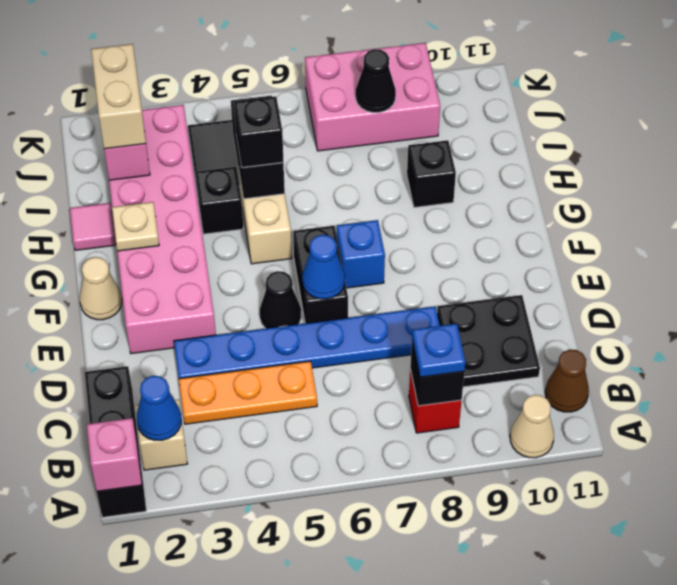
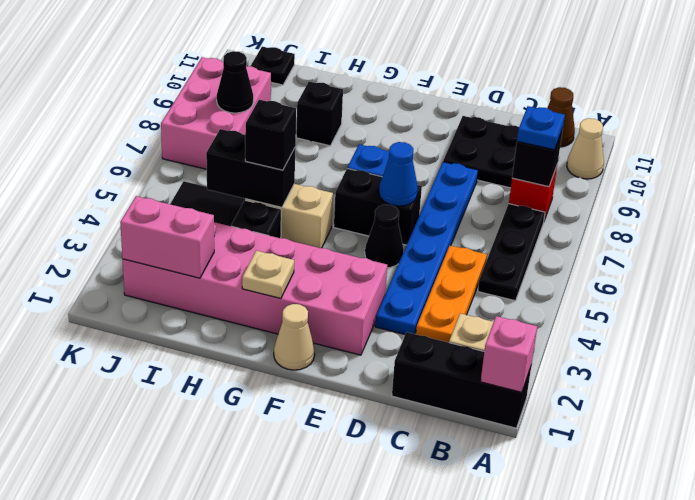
blue 1x1 cone [136,376,182,440] -> none
none -> black 1x3 plate [478,204,545,301]
pink 1x1 tile [70,203,116,250] -> none
tan 1x2 brick [91,44,146,149] -> none
none -> black 1x1 plate [251,47,295,85]

